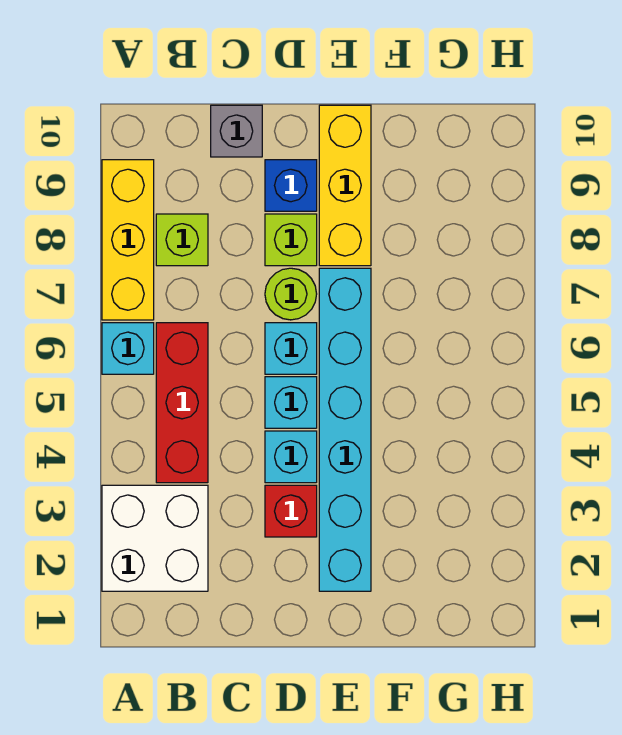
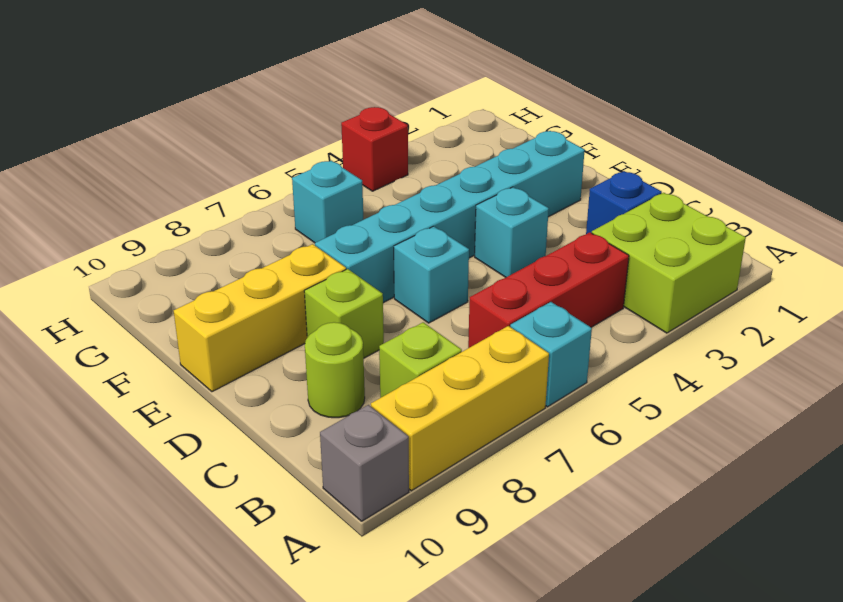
white 2x2 brick [102,485,208,591] -> lime 2x2 brick [592,193,746,333]
grey 1x1 brick [211,105,262,157] -> grey 1x1 brick moved to [320,405,409,521]
red 1x1 brick [265,485,317,537] -> red 1x1 brick moved to [341,107,408,191]
cyan 1x1 brick [265,377,317,428] -> cyan 1x1 brick moved to [292,161,363,243]
lime 1x1 round brick [265,268,317,320] -> lime 1x1 round brick moved to [305,322,365,418]
blue 1x1 brick [265,160,317,211] -> blue 1x1 brick moved to [586,171,662,234]

